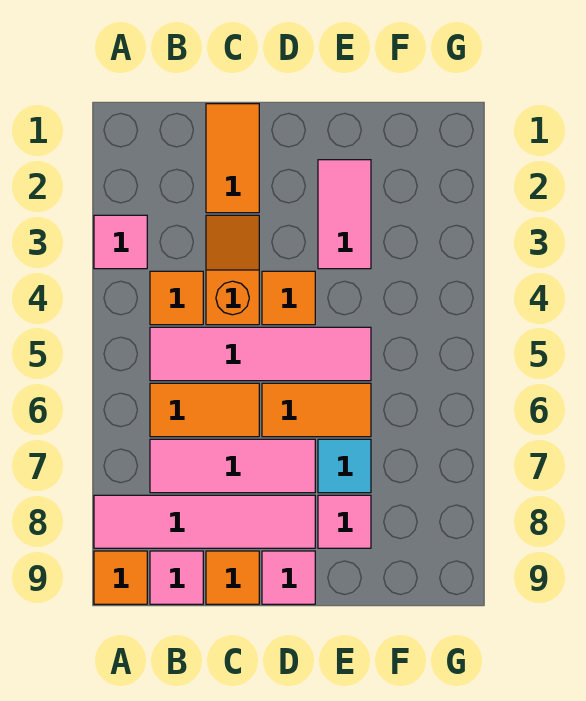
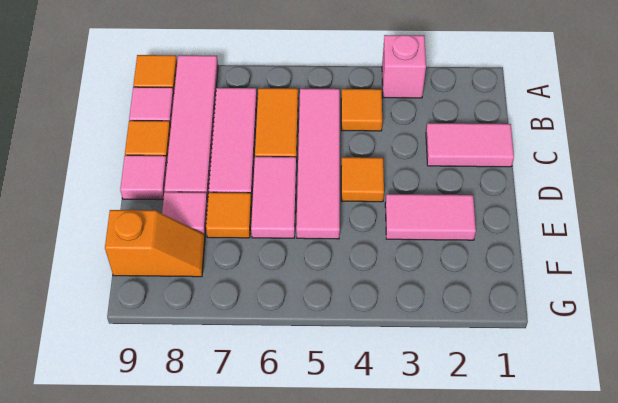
pink 1x1 tile [94,215,147,269] -> pink 1x1 brick [382,35,426,98]
orange 1x2 tile [206,104,259,213] -> pink 1x2 tile [426,123,514,167]
orange 1x2 slope [206,215,259,325] -> orange 1x2 slope moved to [105,210,205,277]
orange 1x2 tile [262,383,371,437] -> pink 1x2 tile [251,157,296,238]
cyan 1x1 tile [318,439,371,493] -> orange 1x1 tile [206,192,252,238]

